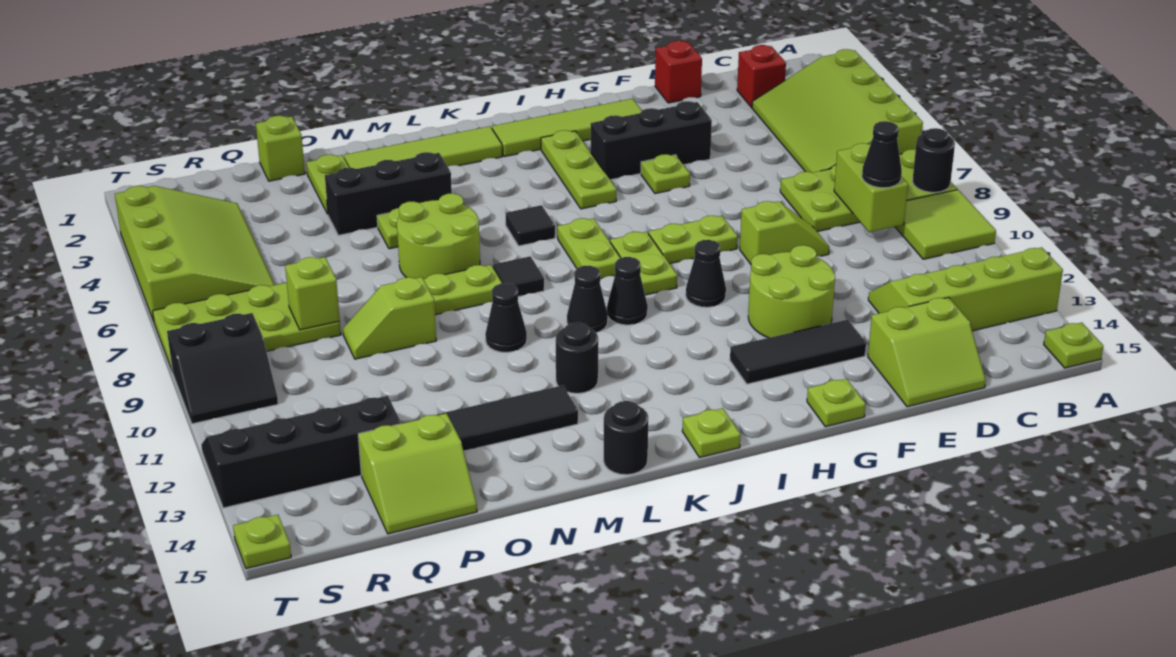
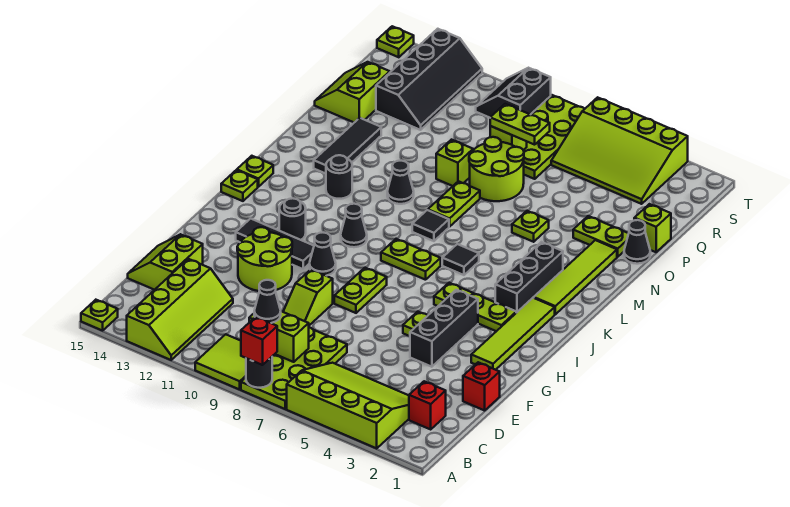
none -> red 1x1 brick [241,317,277,365]
black 1x3 tile [730,320,866,384] -> black 1x3 tile turned to [236,219,314,269]
lime 1x1 plate [807,379,866,427] -> lime 1x1 plate moved to [237,156,273,187]
lime 1x2 plate [610,232,677,295] -> lime 1x2 plate moved to [490,104,550,145]
black 1x1 cone [567,266,608,332] -> black 1x1 cone moved to [624,220,650,264]
black 1x1 round brick [604,401,648,475] -> black 1x1 round brick moved to [279,198,306,240]
black 1x3 brick [325,152,452,235] -> black 1x3 brick moved to [495,242,563,313]
lime 2x2 round brick [397,193,480,279] -> lime 2x2 round brick moved to [469,137,524,201]

